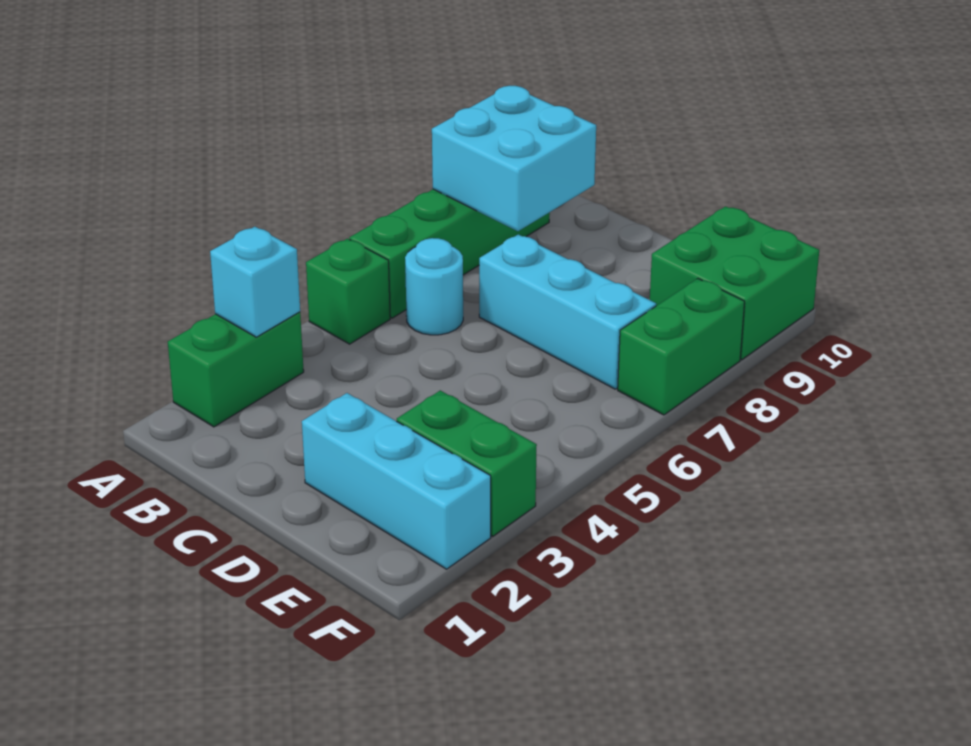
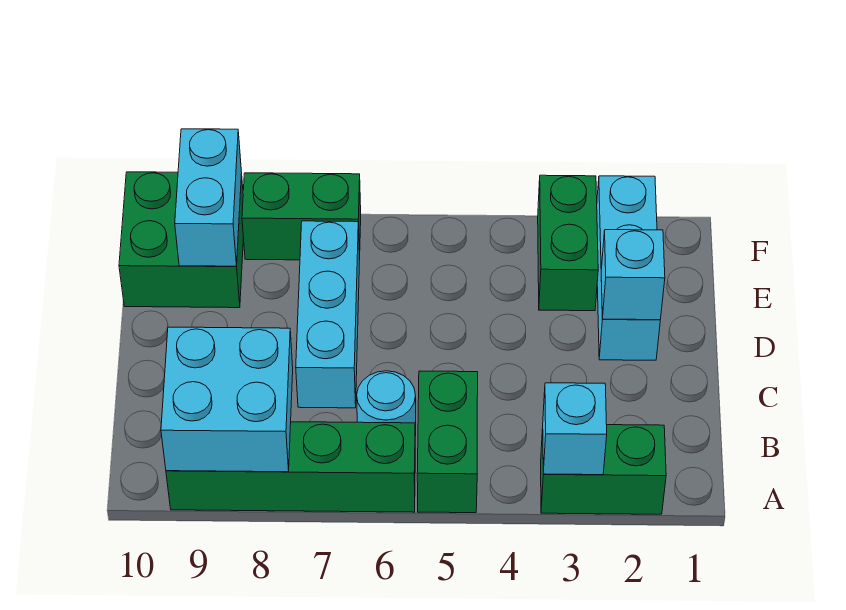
green 1x1 brick [306,238,390,344] -> green 1x2 brick [417,371,478,513]
none -> cyan 1x1 brick [601,230,665,320]
none -> cyan 1x2 brick [175,129,242,266]

